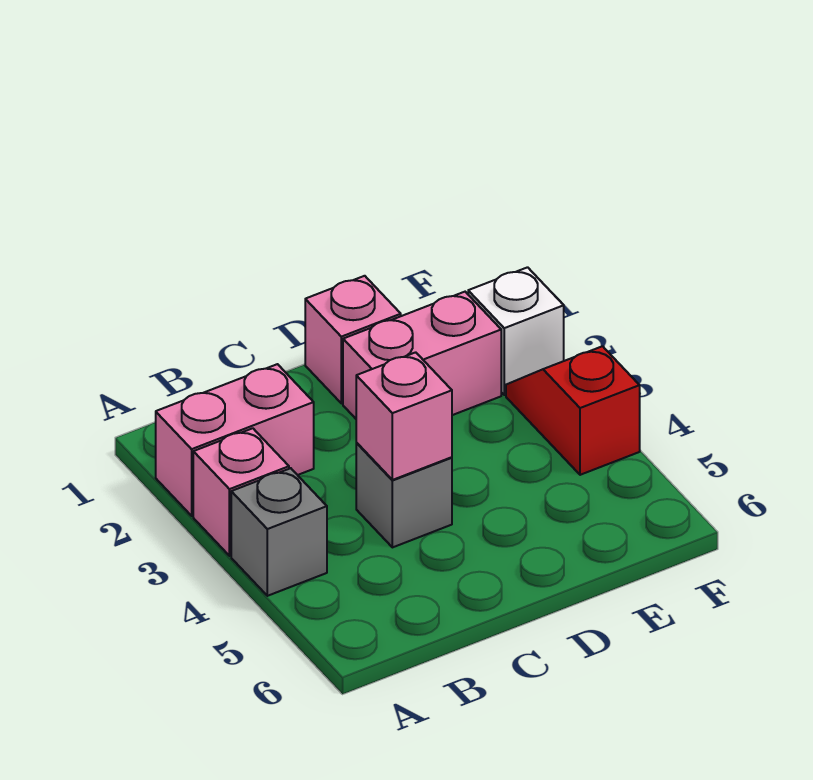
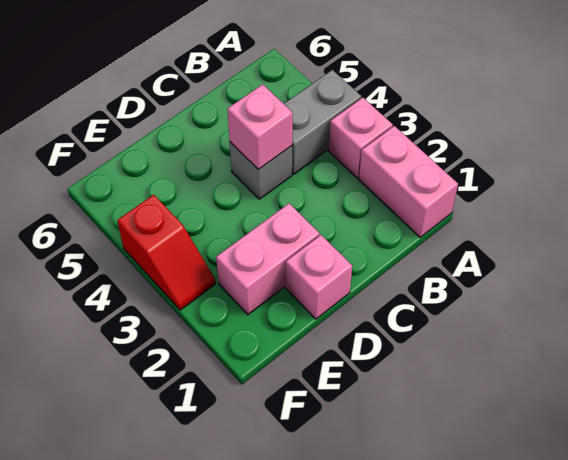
pink 1x2 brick [156,364,314,516] -> pink 1x2 brick turned to [359,126,458,237]
grey 1x1 brick [231,468,327,596] -> grey 1x2 brick [284,70,361,174]
white 1x1 brick [468,267,564,395] -> none

